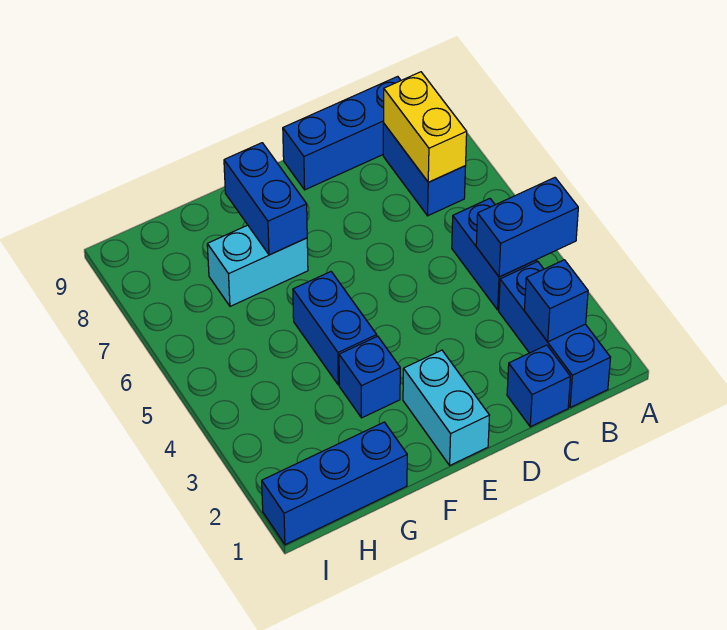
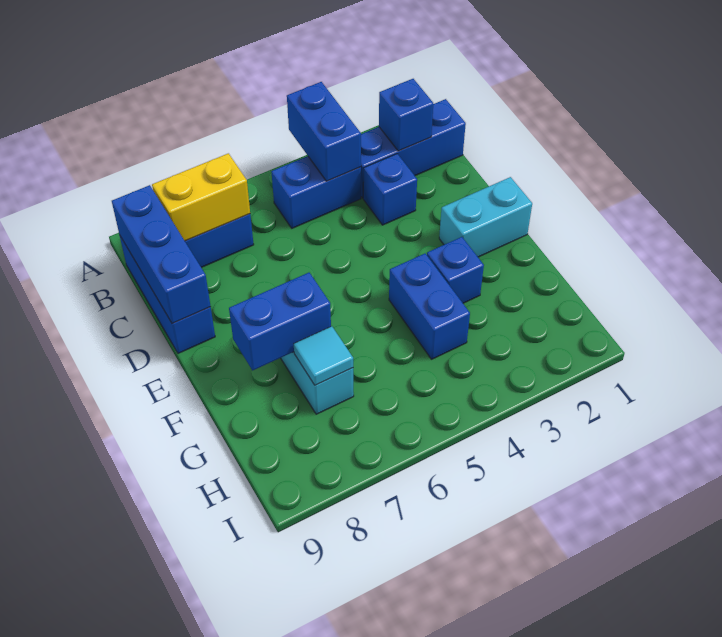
blue 1x1 brick [507,345,570,427] -> blue 1x1 brick moved to [363,154,417,225]
blue 1x2 brick [293,272,377,385] -> blue 1x2 brick turned to [389,254,470,359]
blue 1x3 brick [262,422,407,545] -> blue 1x3 brick moved to [112,185,211,324]
none -> cyan 1x1 tile [294,326,353,385]

